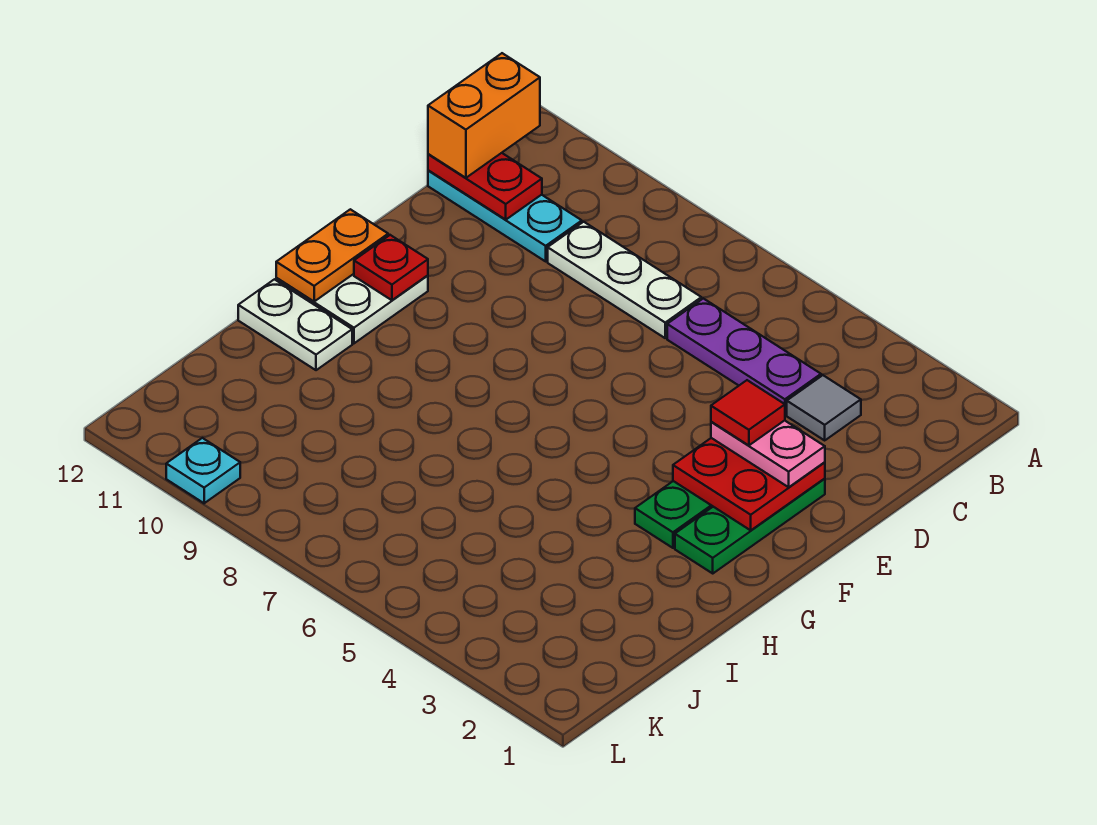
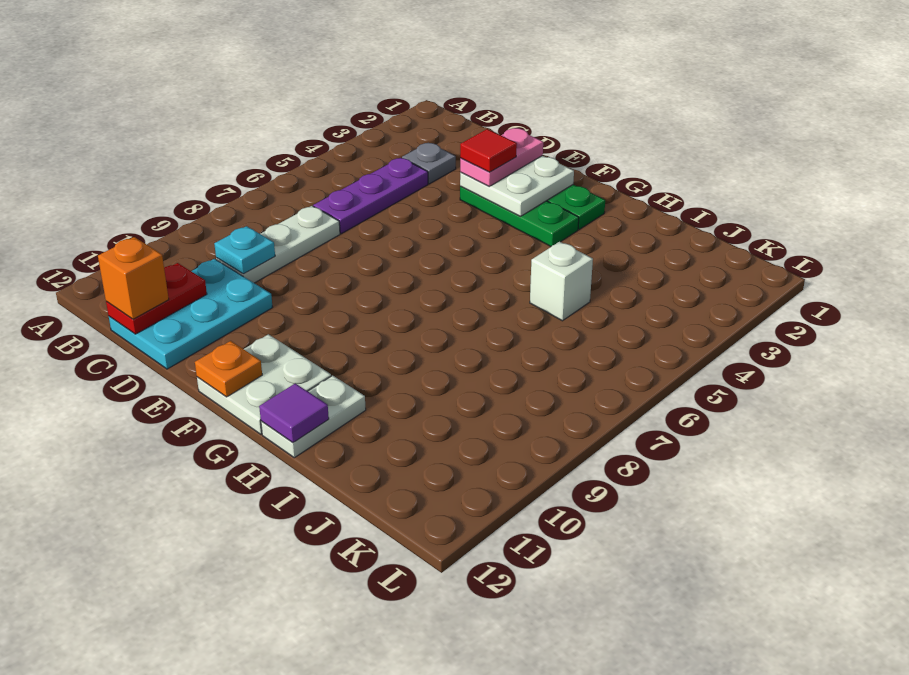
orange 1x2 brick [428,53,540,178] -> orange 1x1 brick [98,237,169,319]
grey 1x1 tile [787,375,861,440] -> grey 1x1 plate [402,143,456,184]
cyan 1x3 plate [428,170,582,261] -> cyan 2x3 plate [109,259,273,369]
red 2x2 plate [673,438,825,530] -> white 2x2 plate [460,156,574,216]
red 1x1 plate [354,235,428,300] -> none
orange 1x2 plate [276,209,388,301] -> orange 1x1 plate [195,341,262,397]
none -> purple 1x1 tile [259,383,329,443]
none -> white 1x1 brick [530,242,593,321]
cyan 1x1 plate [166,438,240,503] -> cyan 1x1 plate moved to [214,226,275,274]

